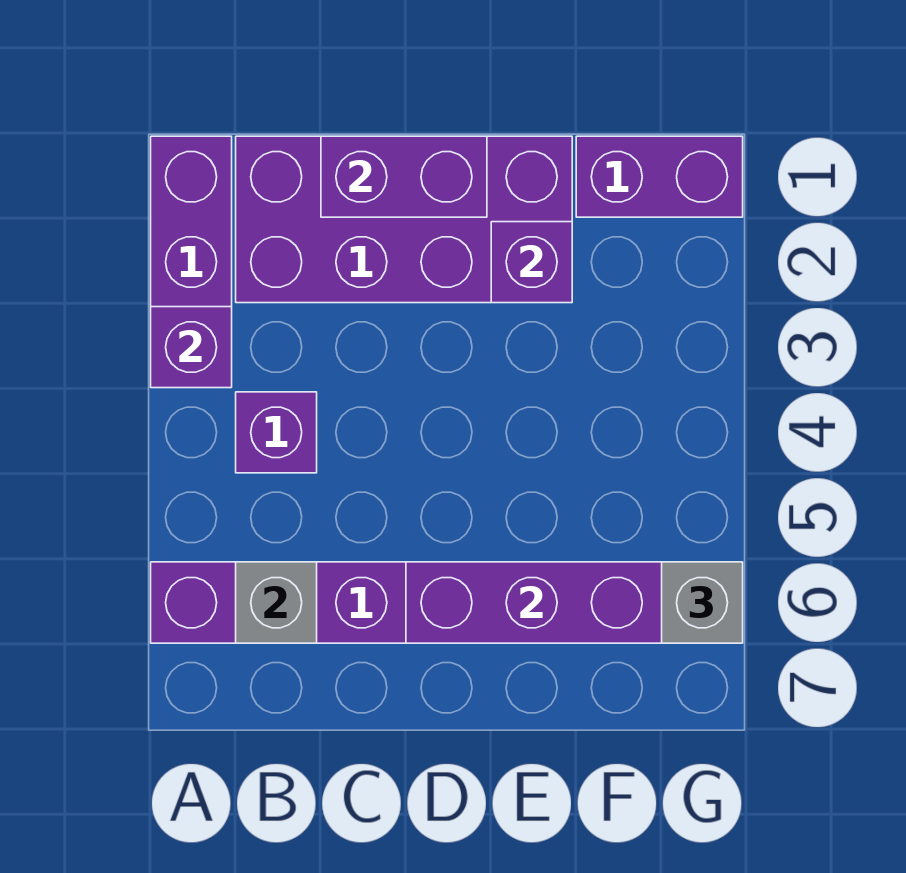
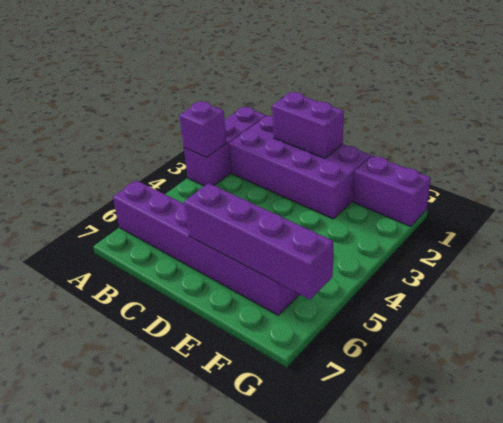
purple 1x1 brick [236,392,317,473] -> none
grey 1x1 brick [236,562,317,643] -> none
purple 1x1 brick [491,222,572,303] -> none
grey 1x1 brick [662,562,743,643] -> none

